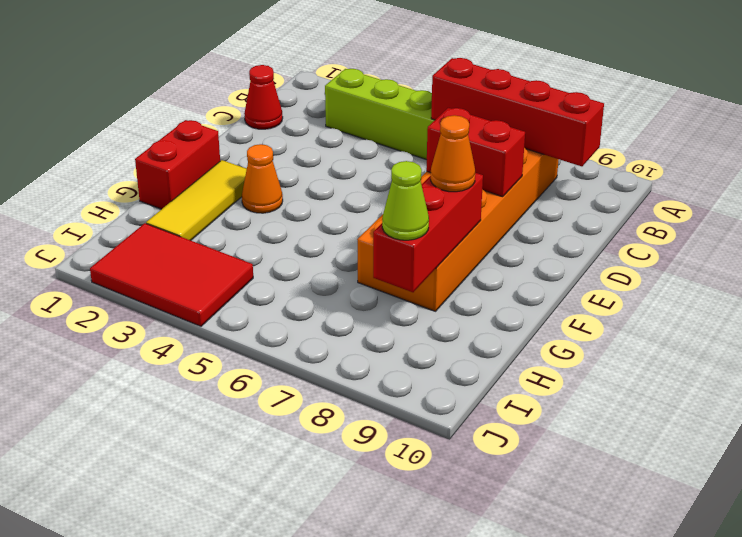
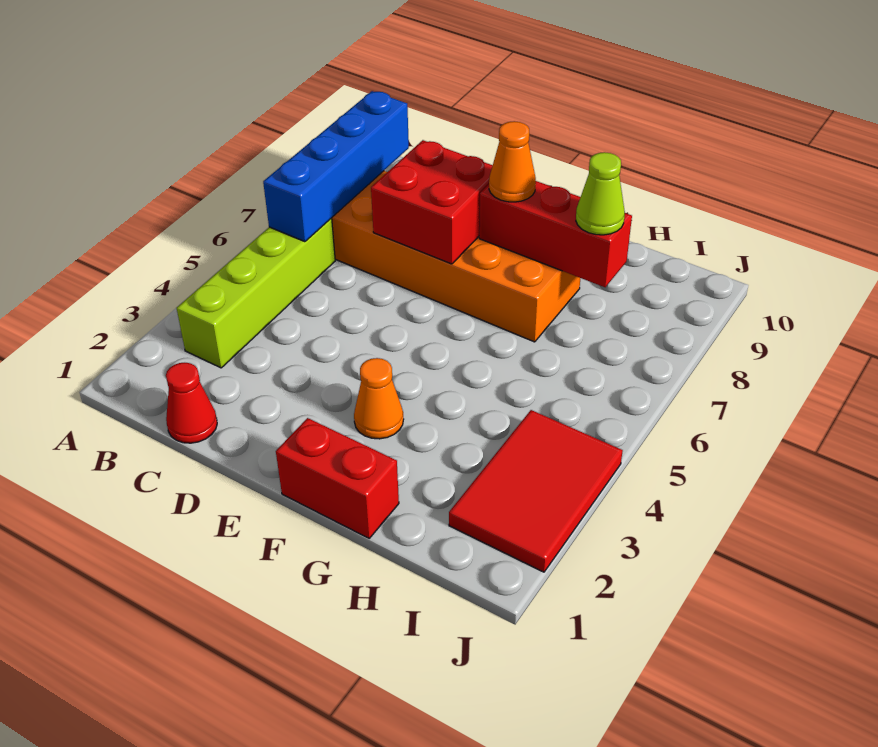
red 1x4 brick [431,58,604,166] -> blue 1x4 brick [263,91,409,242]
red 1x2 brick [426,108,525,197] -> red 2x2 brick [371,140,493,264]
yellow 1x3 tile [146,160,247,240] -> none

